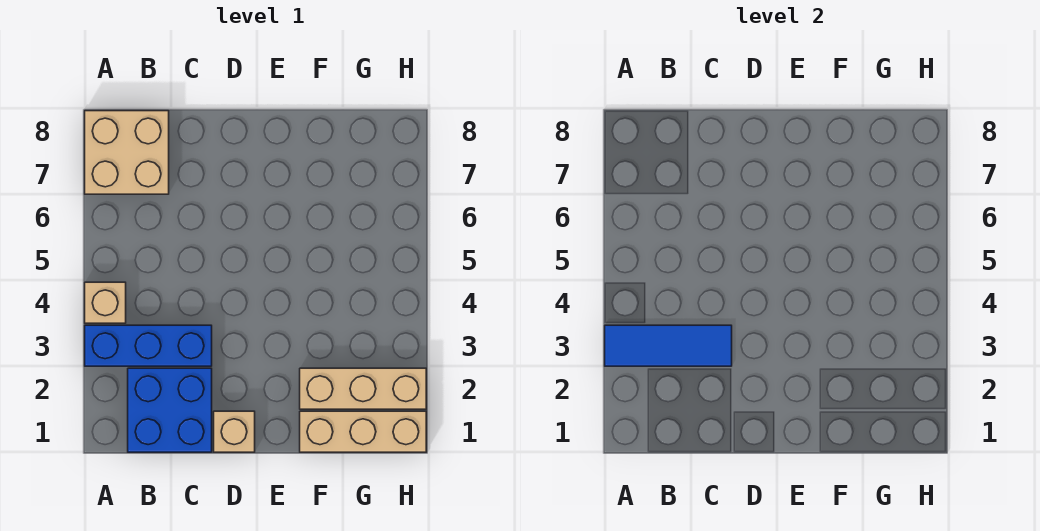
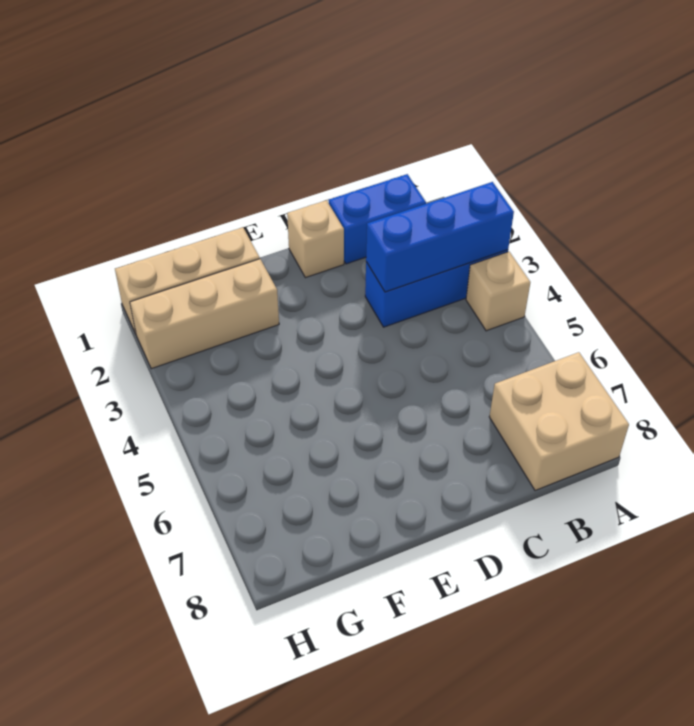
blue 1x3 tile [605,325,732,366] -> blue 1x3 brick [366,182,514,292]
blue 2x2 brick [128,368,212,452] -> blue 1x2 brick [329,174,426,264]

